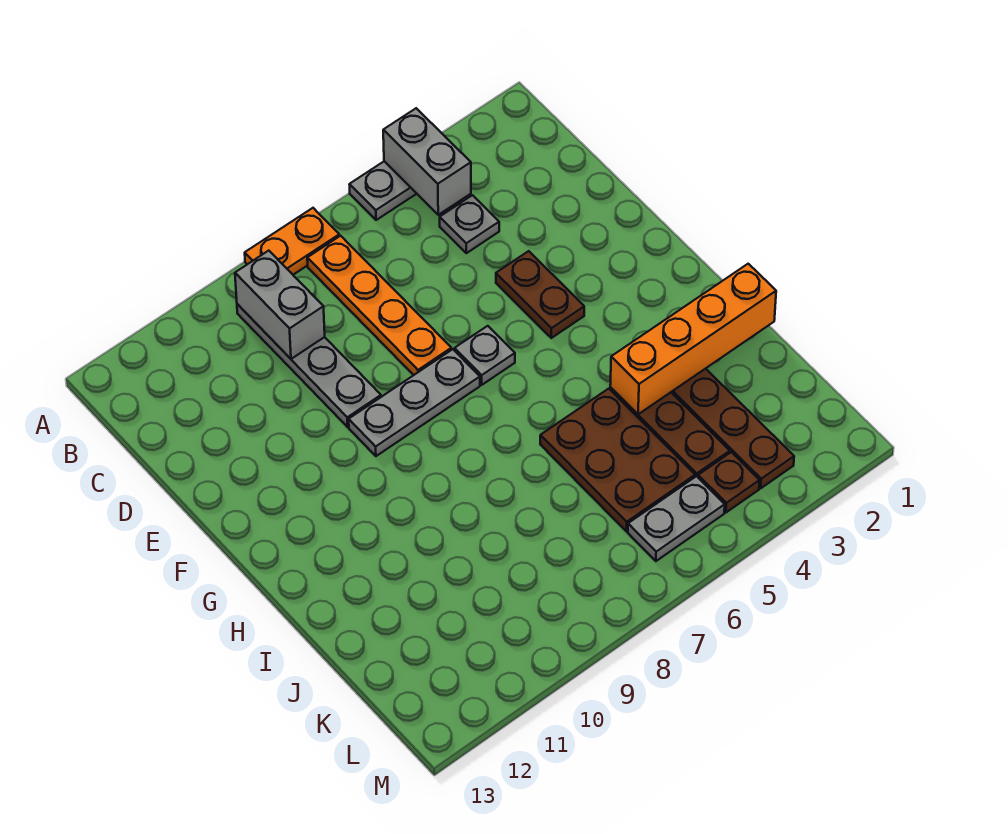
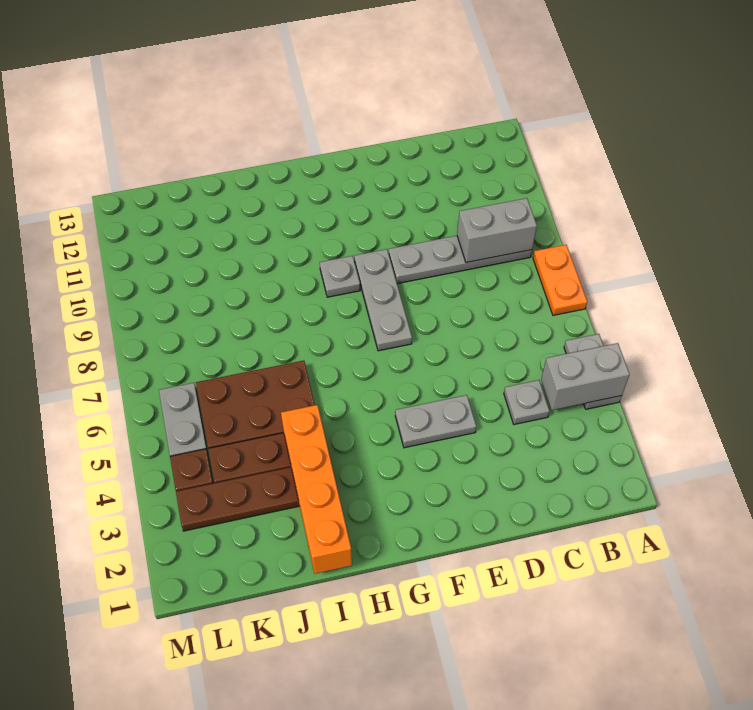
orange 1x4 plate [307,236,452,375] -> none
brown 1x2 plate [496,251,584,338] -> grey 1x2 plate [395,395,476,448]
grey 1x1 plate [455,326,515,385] -> grey 1x1 plate moved to [320,256,360,297]

